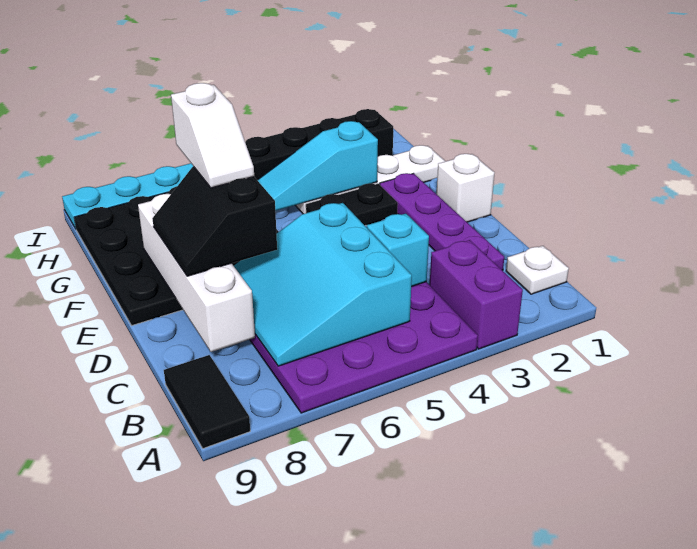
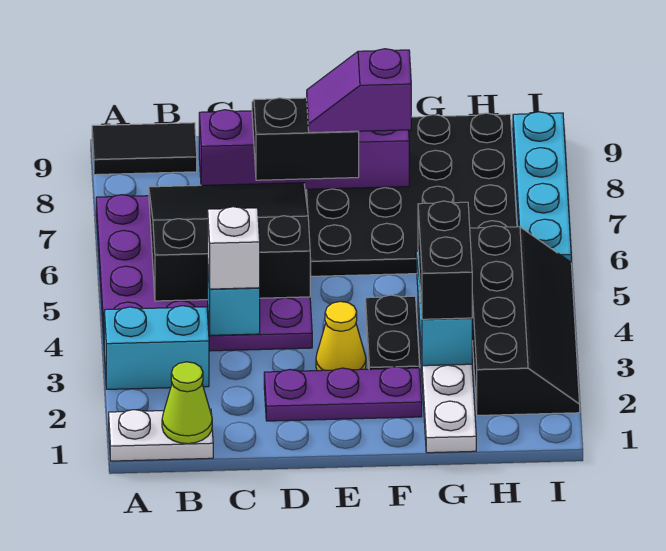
purple 1x2 brick [430,240,523,349] -> cyan 1x2 brick [104,306,209,389]
white 1x1 plate [506,246,569,294] -> white 1x2 plate [109,409,213,461]
none -> lime 1x1 cone [162,362,212,444]
cyan 3x3 slope [234,203,412,366] -> black 3x3 slope [149,183,310,301]
purple 1x4 plate [380,173,504,271] -> purple 1x3 plate [264,367,422,421]
white 1x4 brick [138,194,255,352] -> purple 1x4 brick [199,110,409,189]
white 1x1 brick [436,154,494,222] -> white 1x1 brick moved to [208,207,260,289]
none -> yellow 1x1 cone [316,301,366,371]
white 1x2 slope [171,83,254,188] -> purple 1x2 slope [307,49,411,133]
none -> black 1x2 brick [418,201,472,319]

